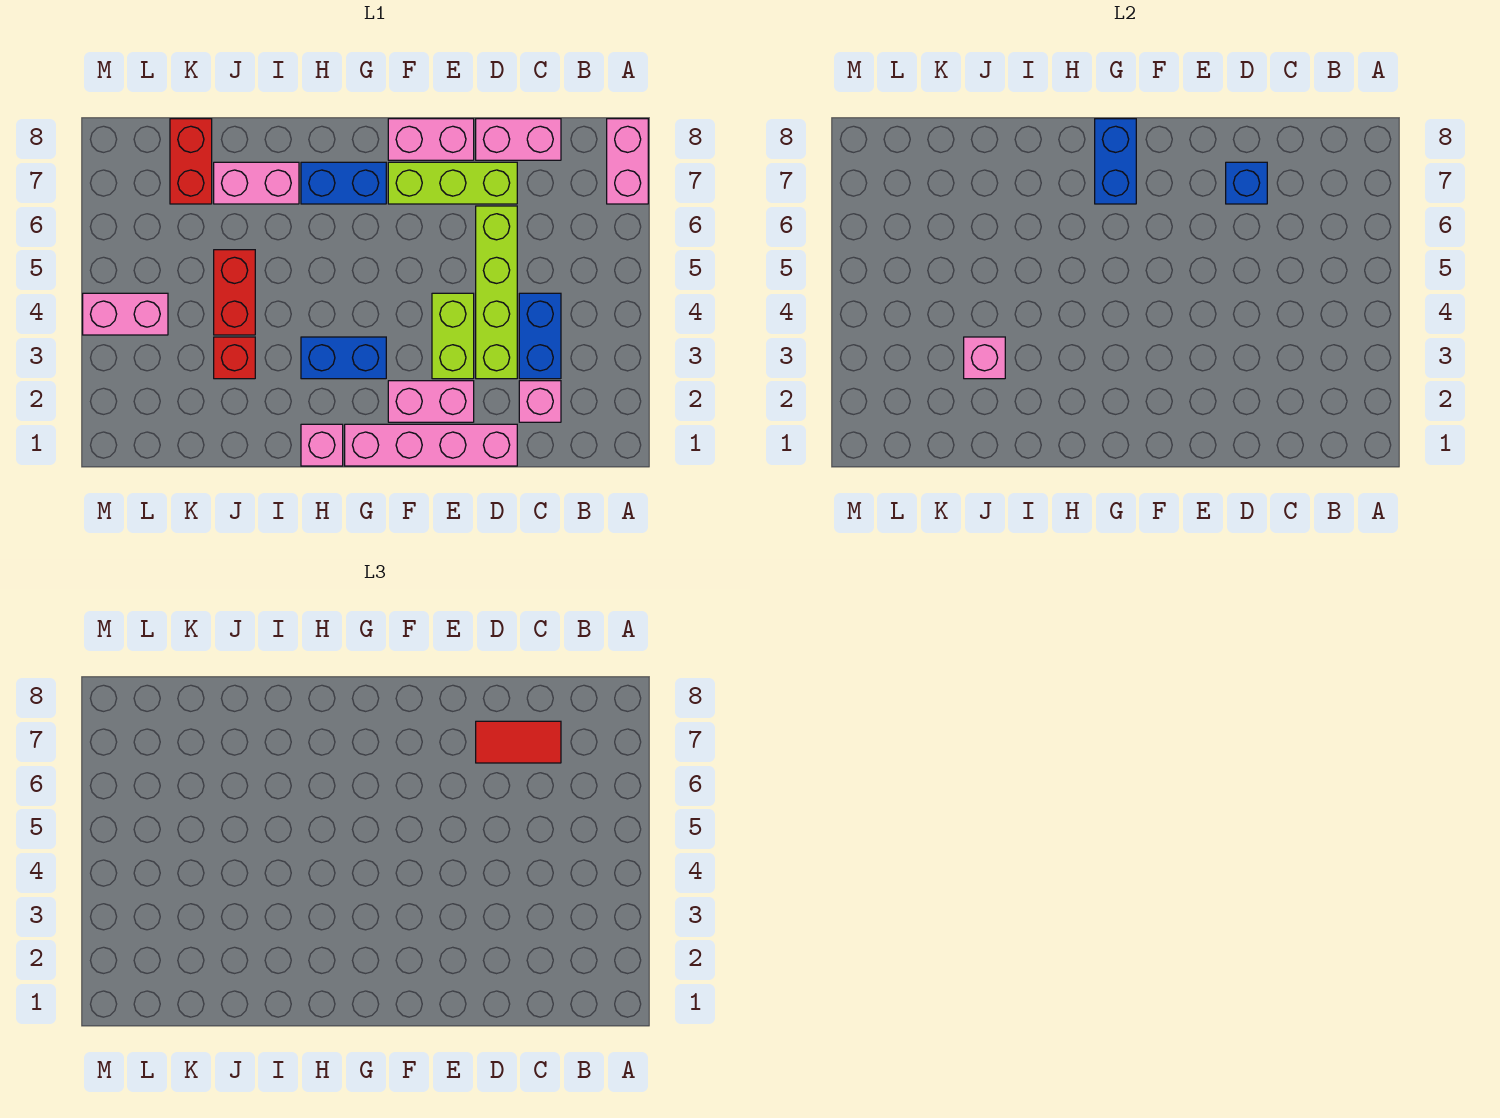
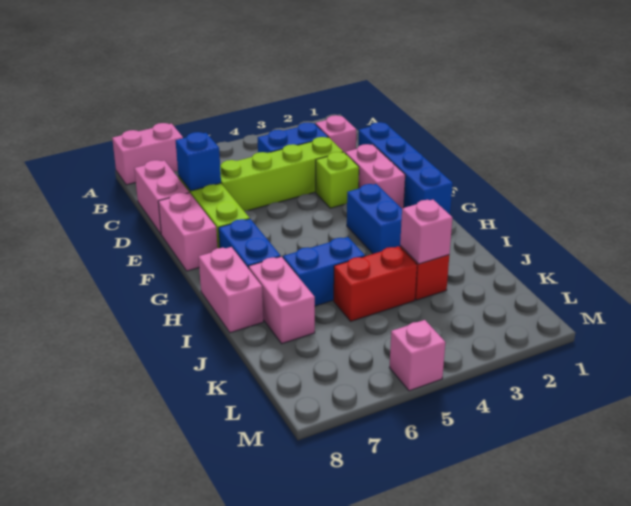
red 1x2 tile [476,721,561,763] -> none
pink 1x4 brick [345,424,517,466] -> blue 1x4 brick [358,122,453,214]
lime 1x2 brick [432,293,474,379] -> lime 1x1 brick [316,152,359,208]
blue 1x2 brick [1095,119,1136,204] -> blue 1x2 brick moved to [283,237,365,306]
pink 1x1 brick [301,424,343,466] -> pink 1x1 brick moved to [389,320,445,391]
red 1x2 brick [170,119,212,204] -> none
pink 1x2 brick [83,293,168,335] -> pink 1x2 brick moved to [199,247,263,333]

